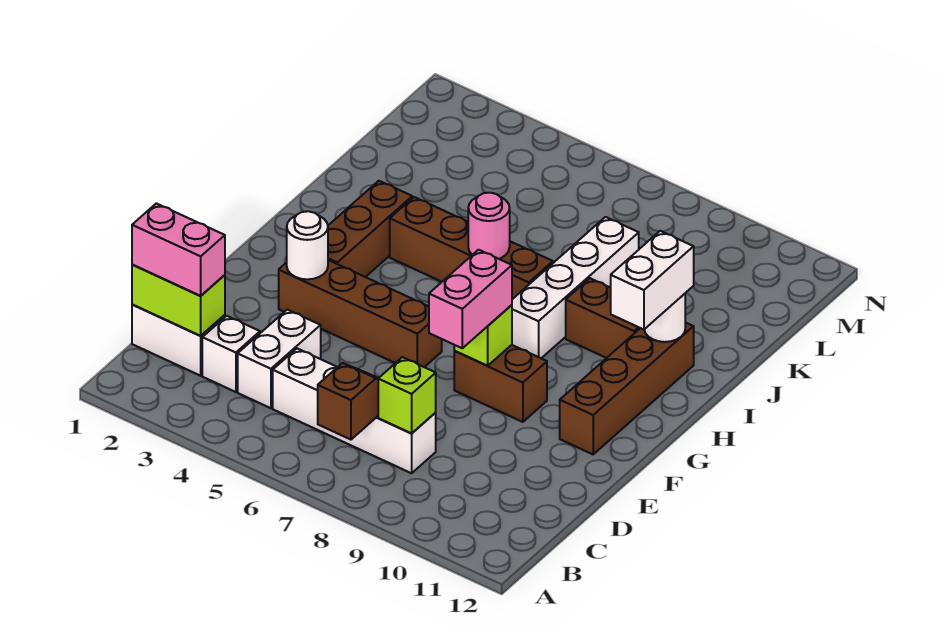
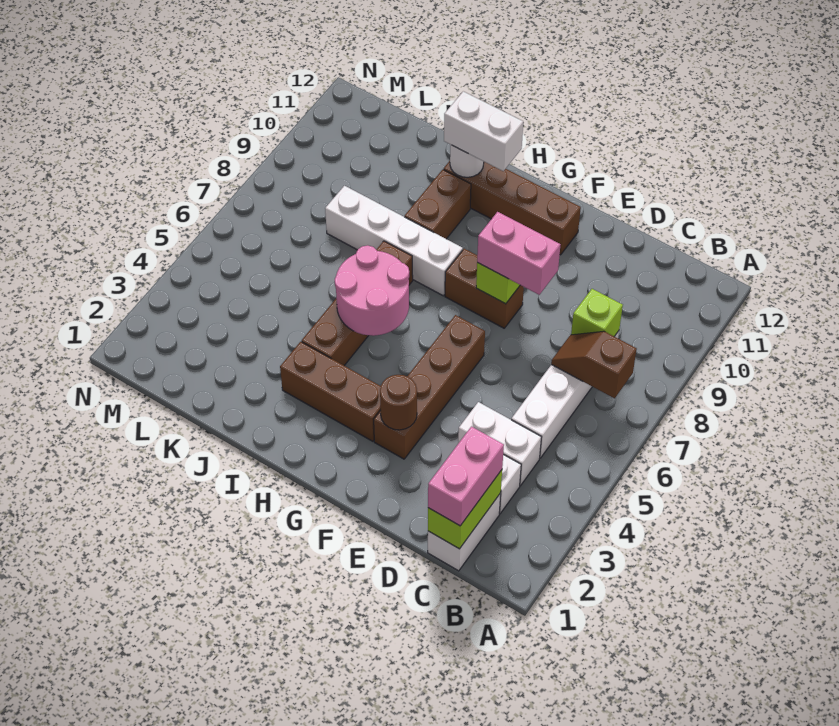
white 1x1 round brick [287,211,328,279] -> brown 1x1 round brick [380,375,417,430]
brown 1x2 brick [454,345,547,422] -> brown 1x2 brick turned to [445,249,524,328]
pink 1x1 round brick [468,193,510,259] -> pink 2x2 round brick [335,245,409,336]

